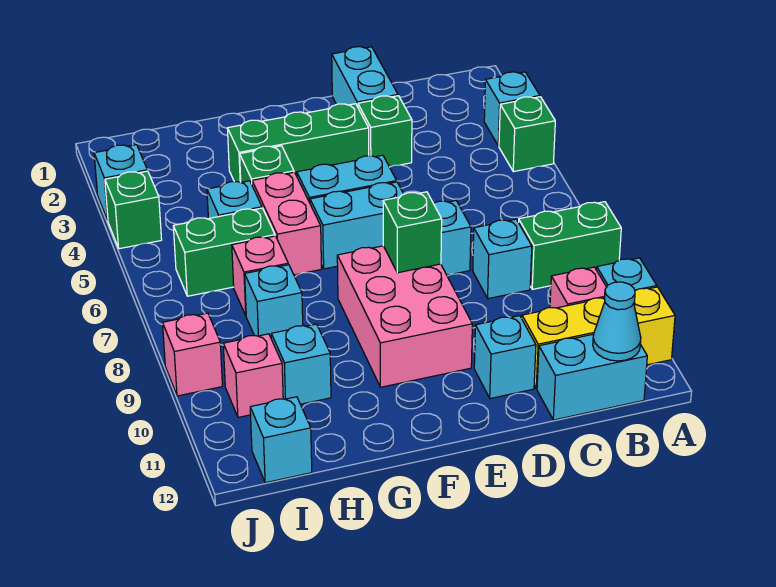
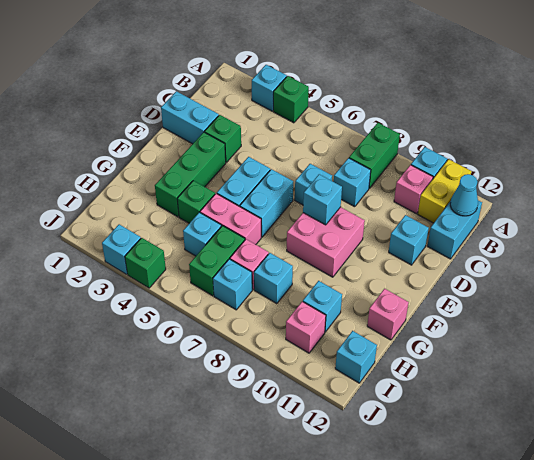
yellow 1x3 brick [522,287,675,389] -> yellow 1x2 brick [418,159,471,223]
pink 2x3 brick [337,246,472,387] -> pink 2x2 brick [287,207,365,277]
green 1x1 brick [383,192,442,273] -> cyan 1x1 brick [303,174,342,225]
none -> cyan 1x1 brick [213,259,252,310]
pink 1x1 brick [163,313,222,396] -> pink 1x1 brick moved to [367,289,409,340]

